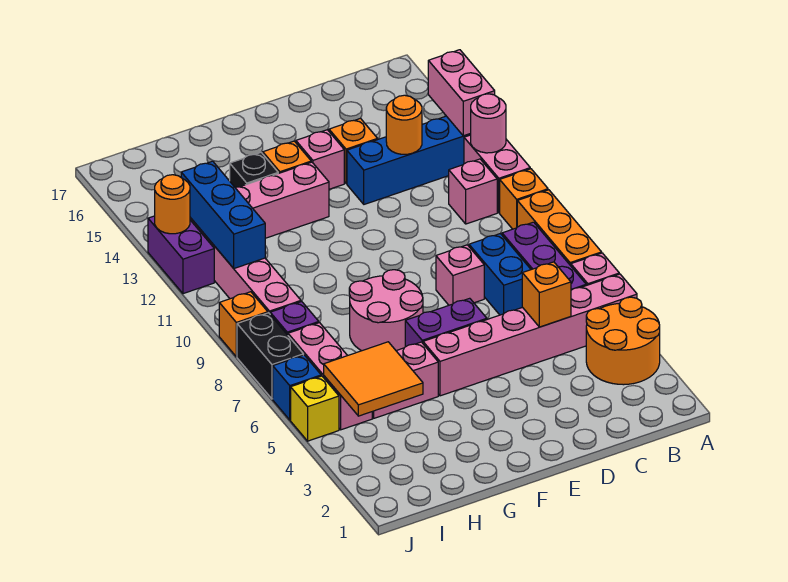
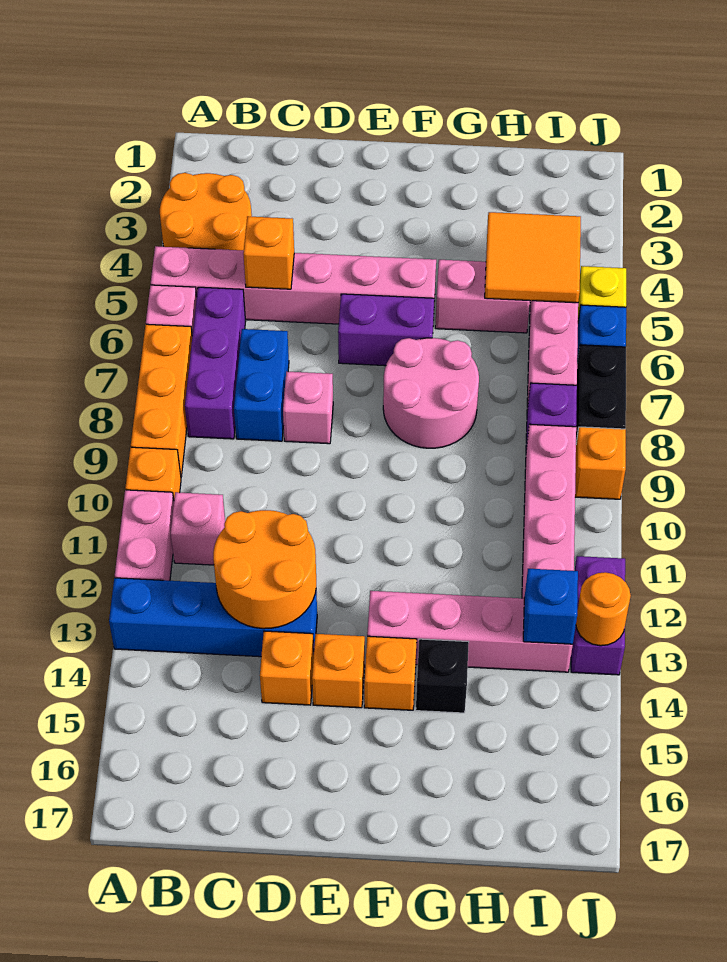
pink 1x1 round brick [470,94,506,153] -> none
pink 1x2 brick [428,50,495,136] -> none
orange 1x1 round brick [386,95,422,154] -> orange 2x2 round brick [213,510,316,629]
pink 1x1 brick [296,130,344,189] -> orange 1x1 brick [312,634,365,708]
blue 1x3 brick [181,161,265,268] -> blue 1x1 brick [523,569,578,644]

